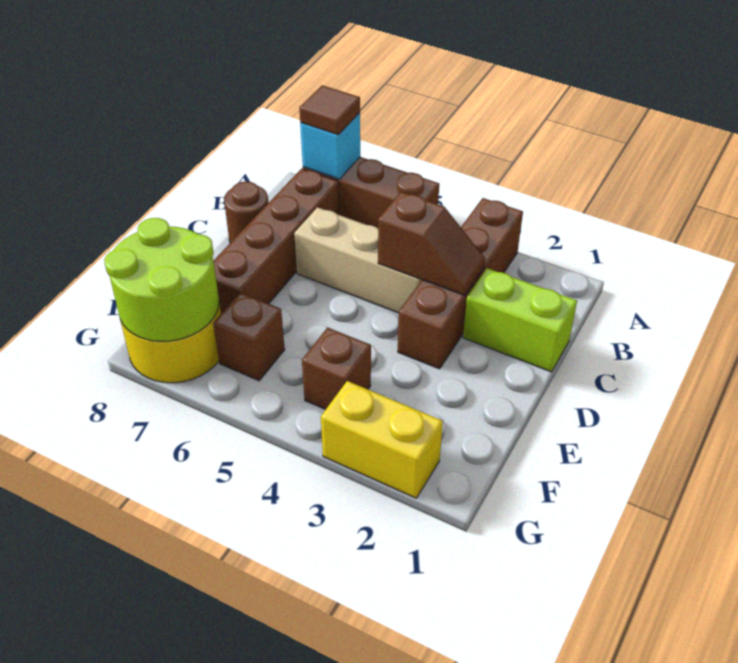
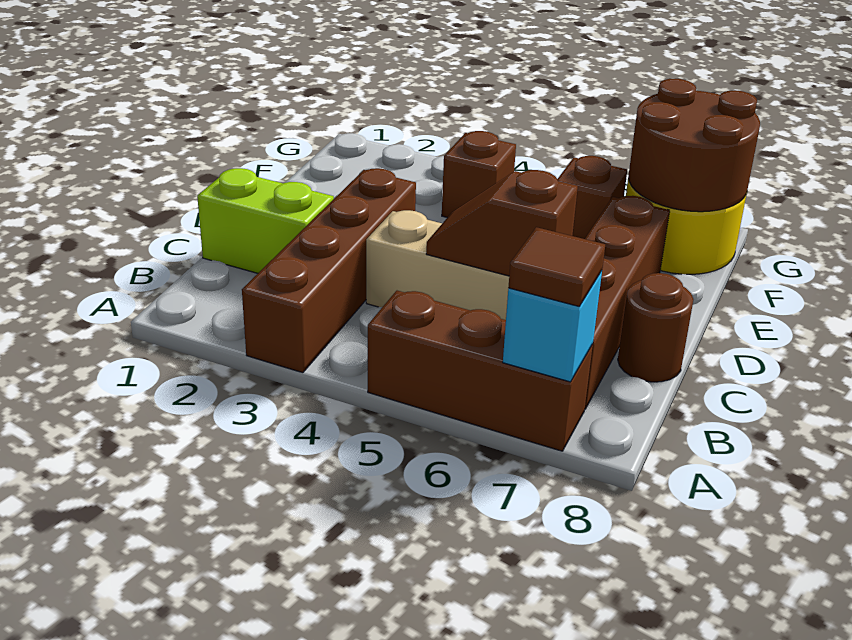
brown 1x2 slope [378,192,485,295] -> brown 1x2 slope moved to [426,170,578,276]
lime 2x2 round brick [104,218,219,341] -> brown 2x2 round brick [628,79,760,212]
yellow 1x2 brick [321,381,443,498] -> none

